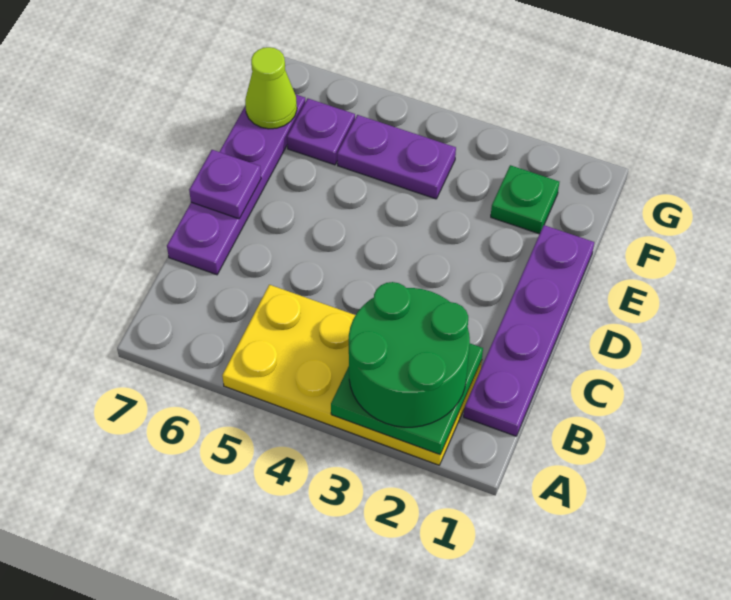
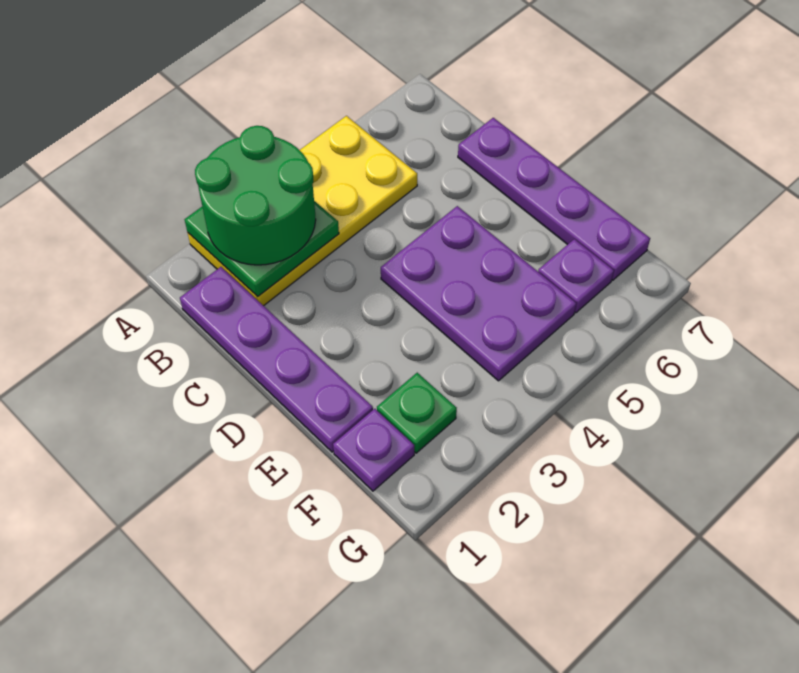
purple 1x1 plate [189,150,261,219] -> purple 1x1 plate moved to [333,409,414,491]
purple 1x2 plate [337,115,456,199] -> purple 2x3 plate [381,206,576,381]
lime 1x1 cone [245,47,297,129] -> none

